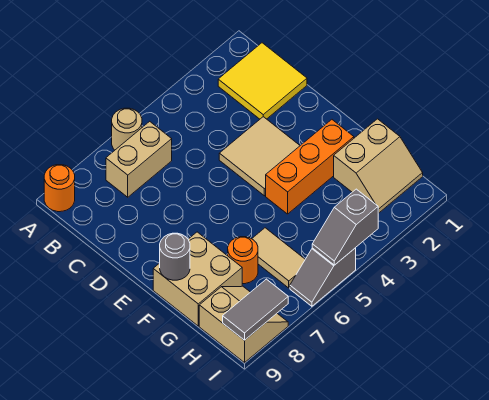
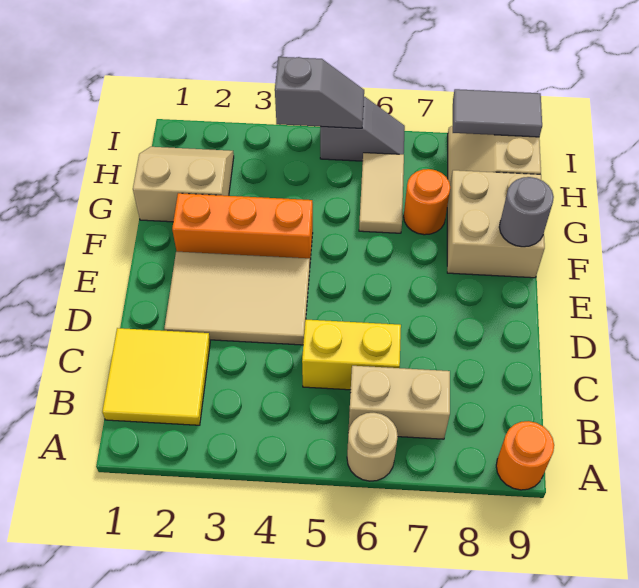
none -> yellow 1x2 brick [302,320,401,390]
tan 2x2 tile [219,117,300,196] -> tan 2x3 tile [164,252,310,345]

